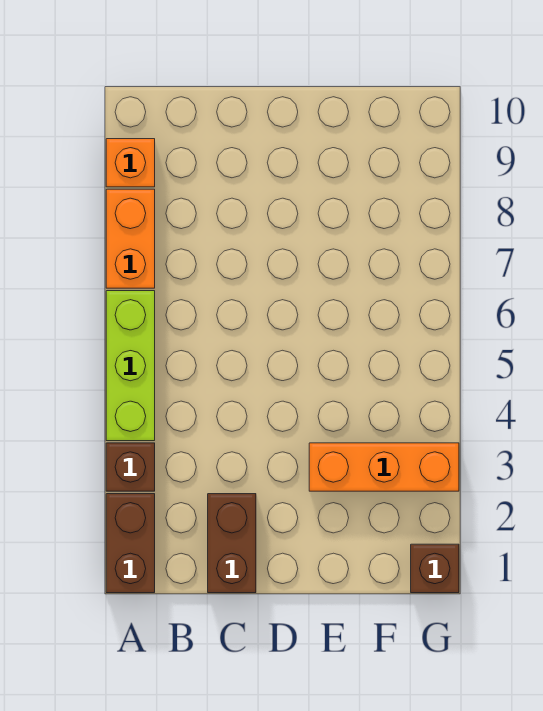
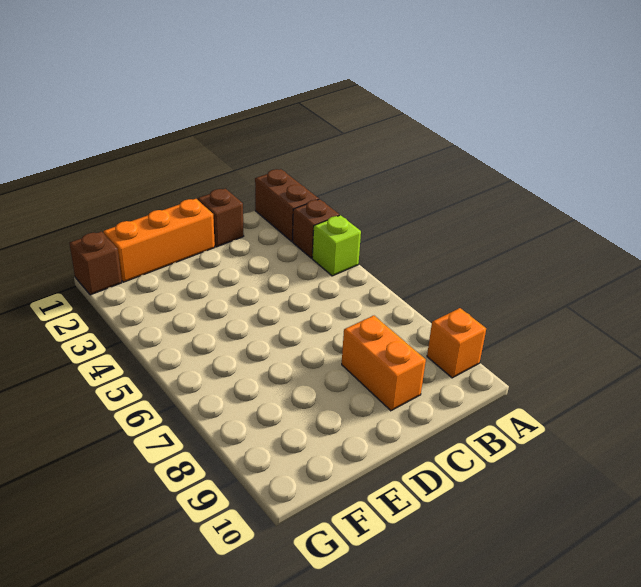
lime 1x3 brick [106,291,155,441] -> lime 1x1 brick [312,215,361,276]
orange 1x2 brick [106,189,155,288] -> orange 1x2 brick moved to [342,316,426,411]
brown 1x2 brick [208,494,256,593] -> brown 1x1 brick [198,188,244,247]
orange 1x3 brick [309,443,459,491] -> orange 1x3 brick moved to [103,199,215,282]

